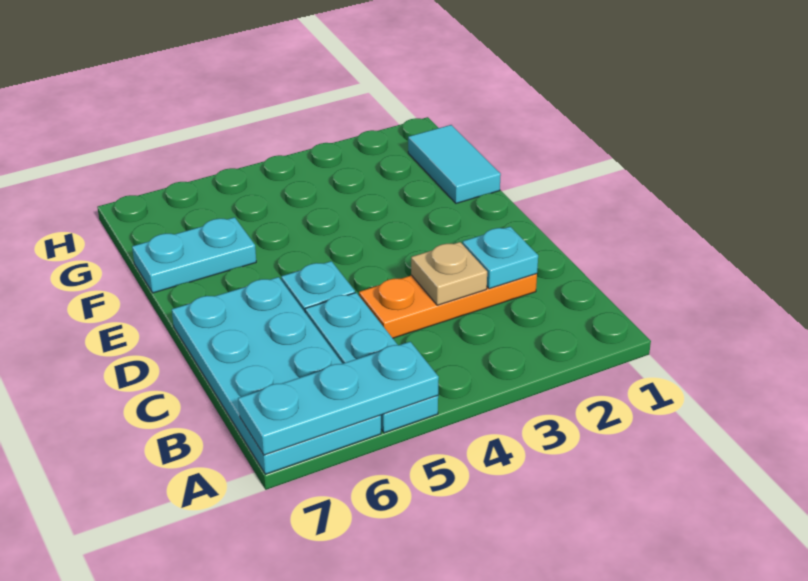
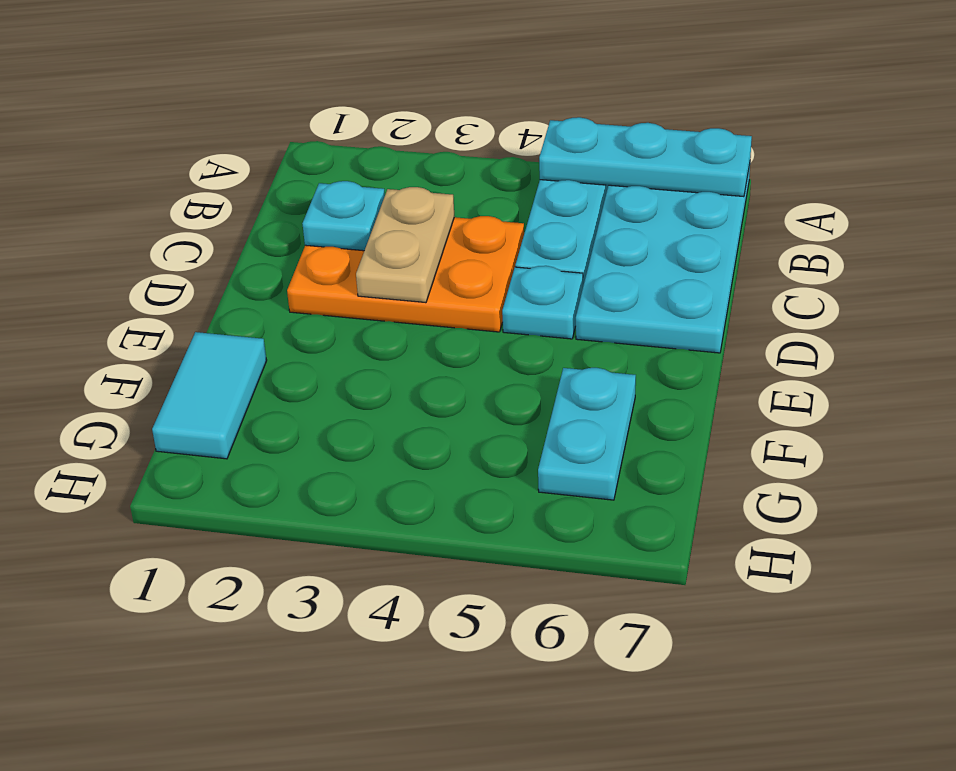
orange 1x3 plate [359,274,537,338] -> orange 2x3 plate [287,216,524,332]
tan 1x1 plate [411,242,487,305] -> tan 1x2 plate [356,187,455,303]
cyan 1x2 plate [132,217,256,293] -> cyan 1x2 plate turned to [538,368,636,500]

